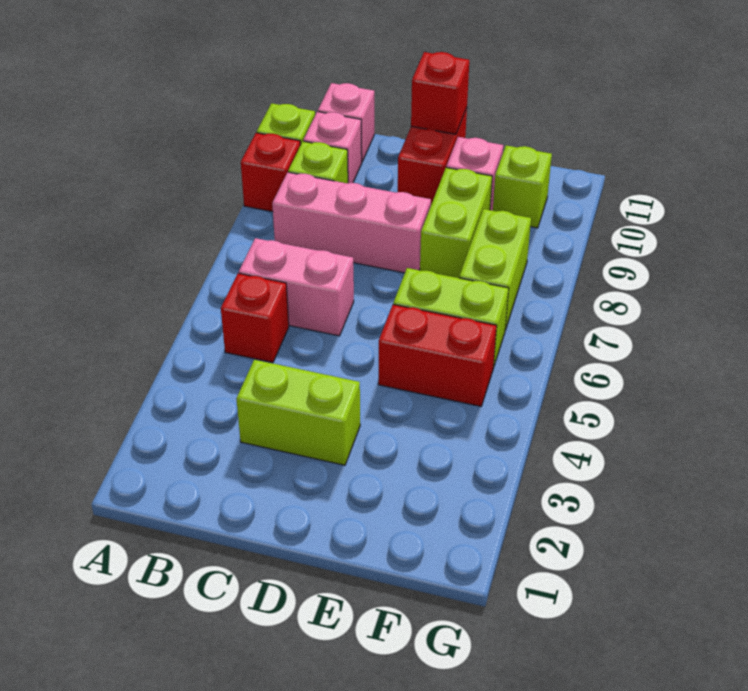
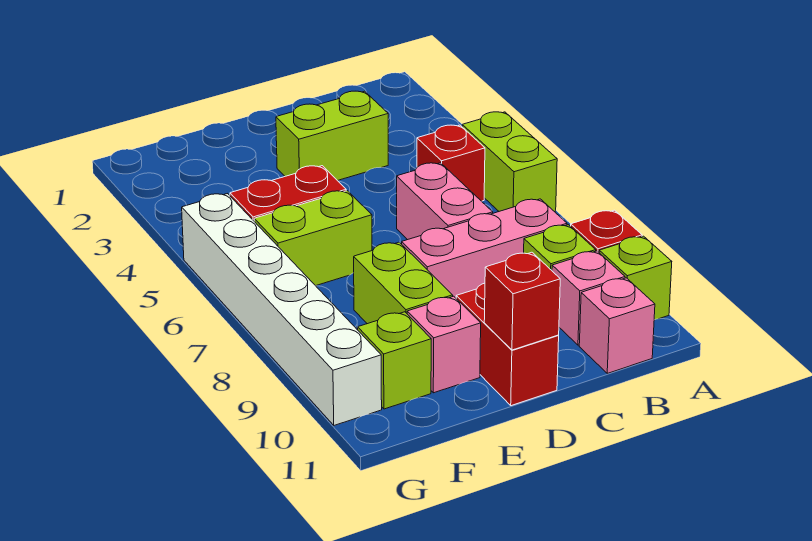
pink 1x2 brick [239,238,354,336] -> pink 1x2 brick turned to [397,163,493,240]
lime 1x2 brick [459,209,531,330] -> lime 1x2 brick moved to [462,112,557,212]
none -> white 1x6 brick [182,194,382,425]

